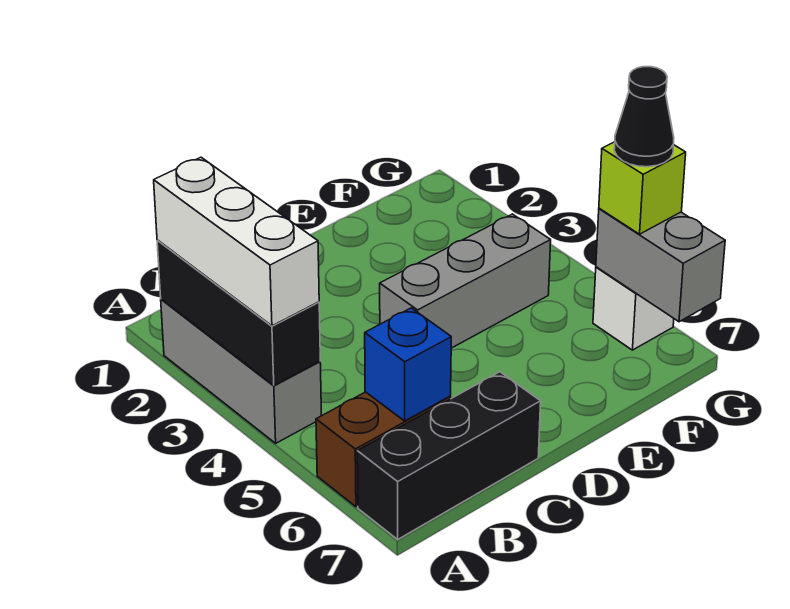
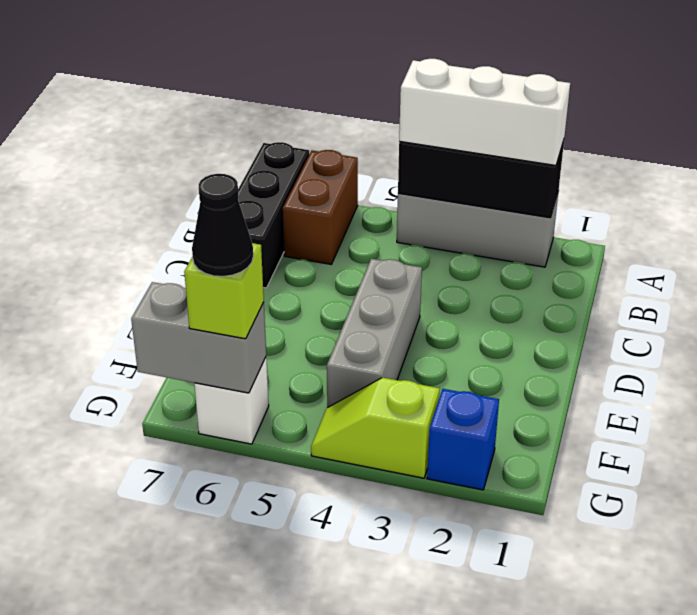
blue 1x1 brick [365,308,451,421] -> blue 1x1 brick moved to [427,389,499,490]
none -> lime 1x2 slope [311,378,440,478]

